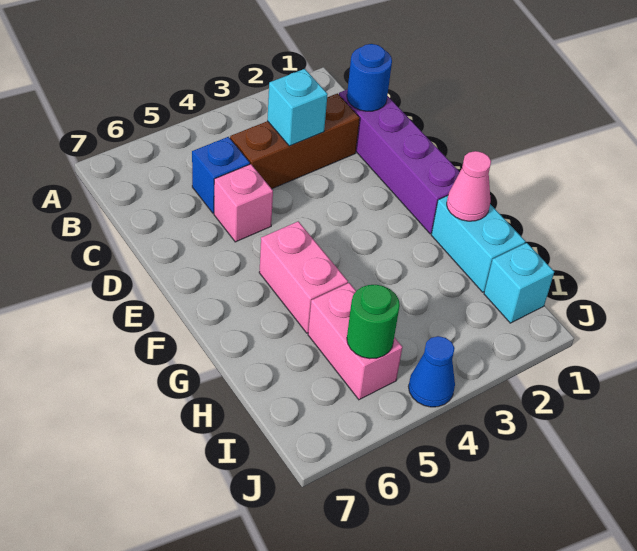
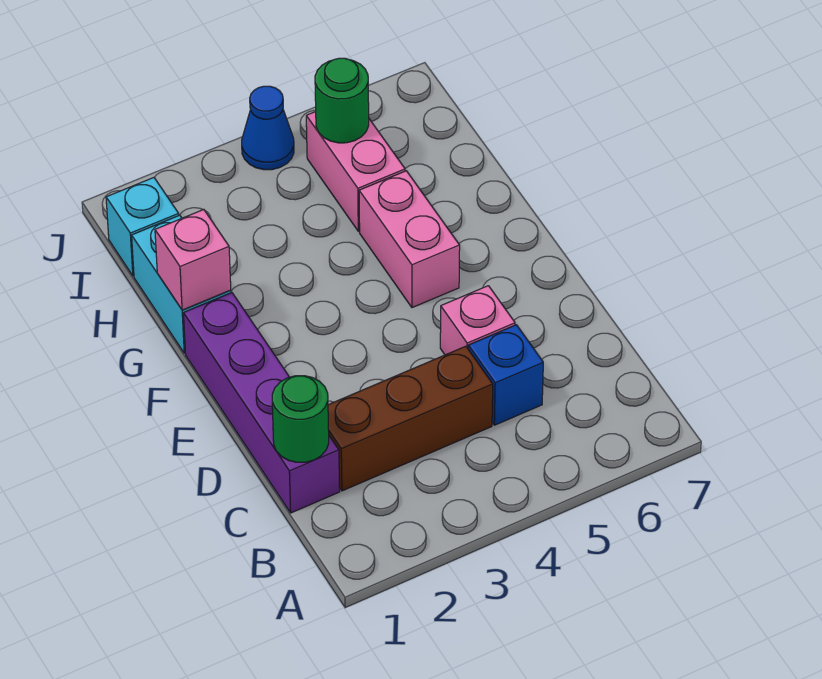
blue 1x1 round brick [347,44,392,111] -> green 1x1 round brick [272,376,329,462]
cyan 1x1 brick [267,69,328,146] -> none
pink 1x1 cone [447,151,491,221] -> pink 1x1 brick [155,209,231,310]

